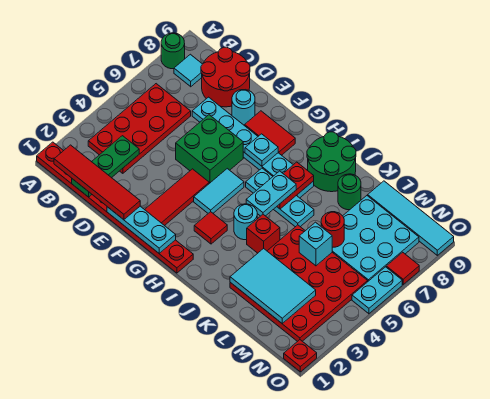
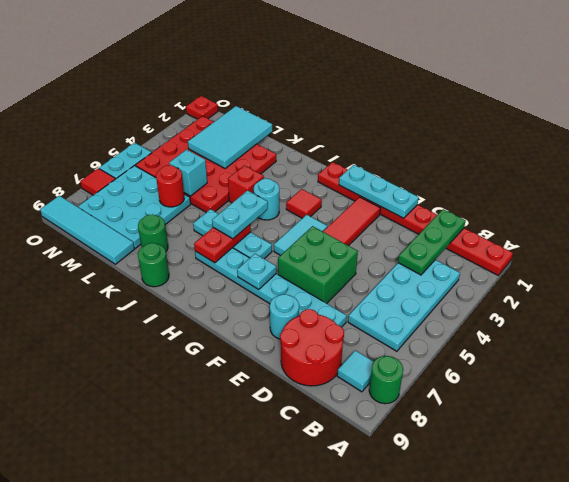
red 1x4 tile [54,145,140,220] -> none
red 2x4 plate [88,84,191,173] -> cyan 2x4 plate [348,260,460,351]
red 1x2 tile [245,111,295,155] -> none
green 2x2 round brick [307,132,356,192] -> green 1x1 round brick [138,243,169,287]
cyan 2x3 tile [230,248,316,323] -> cyan 2x3 tile turned to [188,106,272,168]

